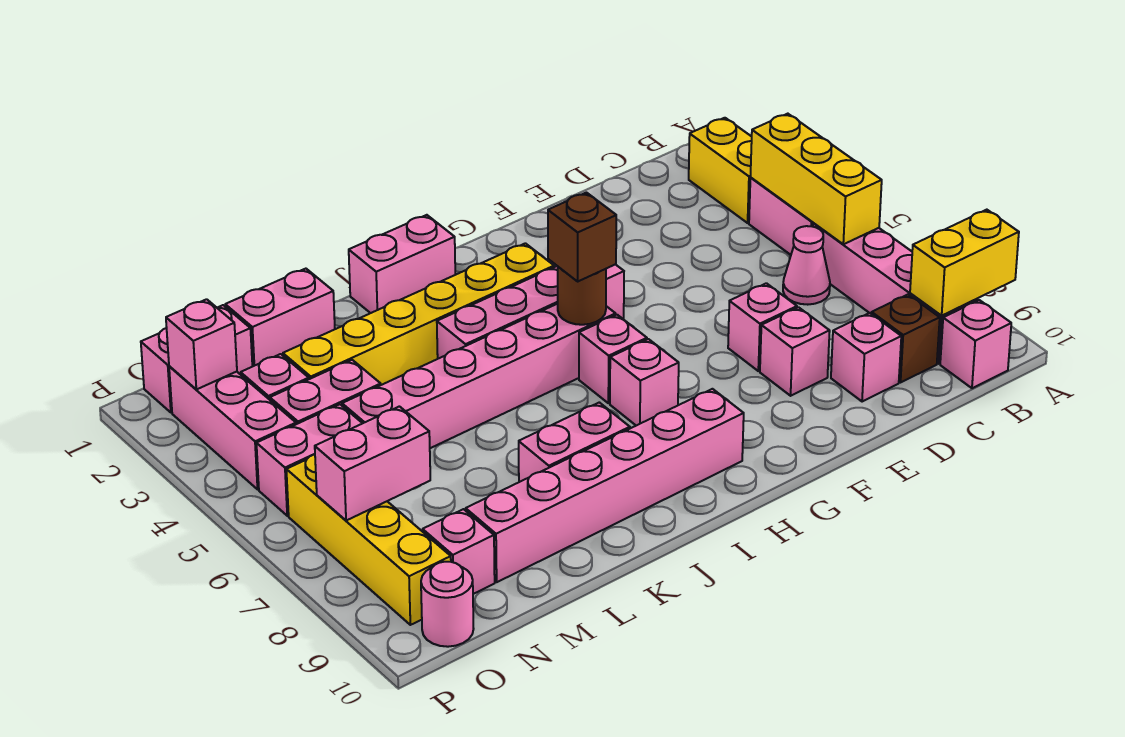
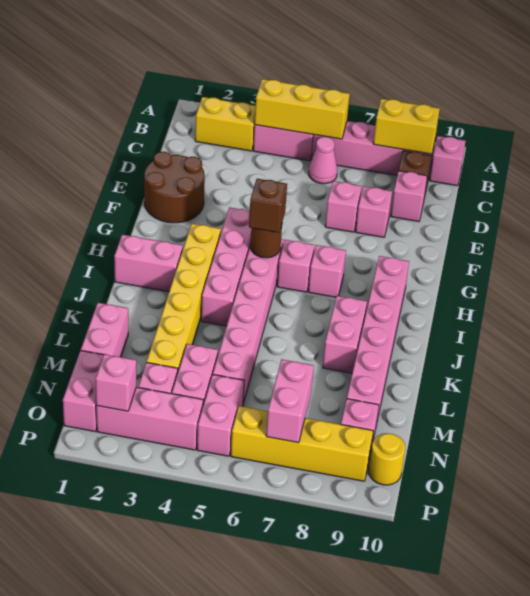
yellow 1x2 brick [910,210,1019,316] -> yellow 1x2 brick turned to [374,99,440,154]
none -> brown 2x2 round brick [144,152,205,223]
pink 1x2 brick [349,215,455,313] -> pink 1x2 brick turned to [114,235,183,292]
pink 1x1 round brick [421,562,474,647] -> yellow 1x1 round brick [369,433,405,485]

